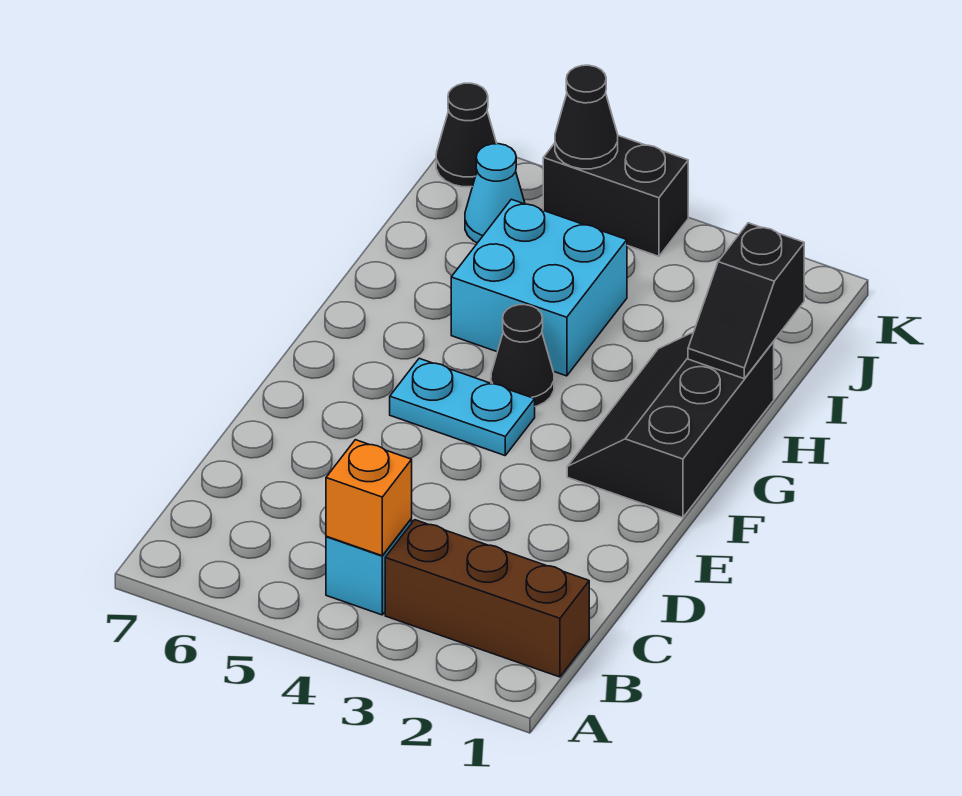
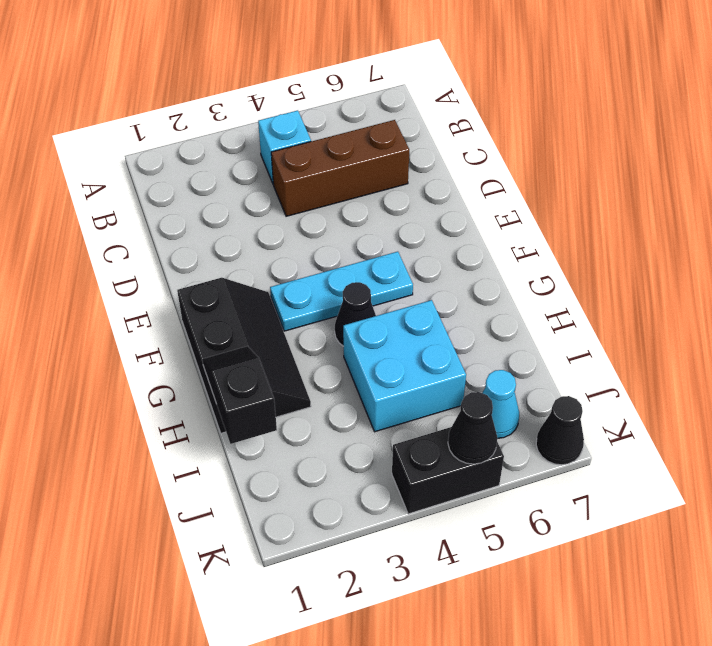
brown 1x3 brick [385,520,589,677] -> brown 1x3 brick moved to [271,120,409,216]
orange 1x1 brick [326,440,412,556] -> none
cyan 1x2 plate [390,358,535,455] -> cyan 1x3 plate [270,252,413,331]

